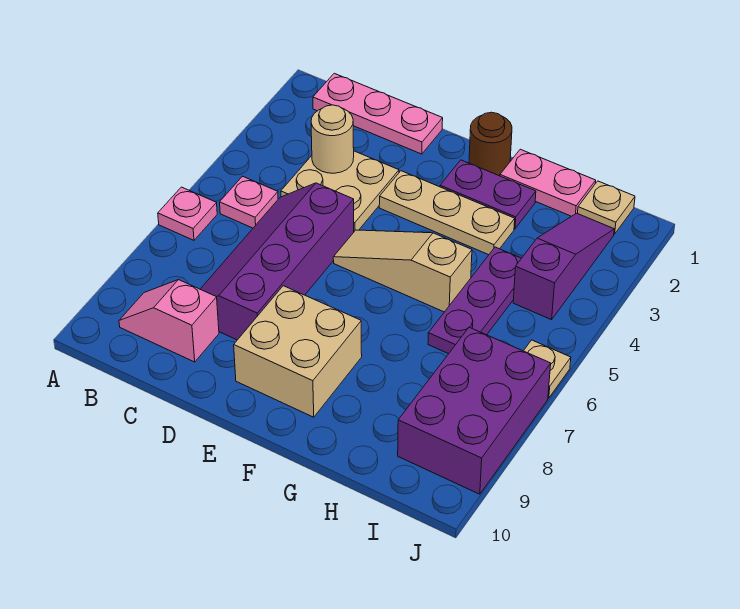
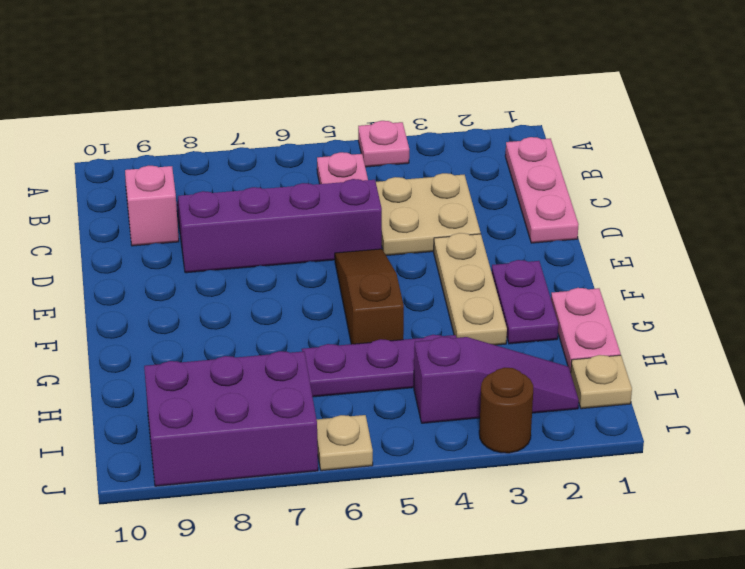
pink 1x1 plate [158,187,217,240] -> pink 1x1 plate moved to [358,121,409,167]
tan 1x1 round brick [311,105,354,173] -> none
tan 1x3 slope [333,230,472,312] -> brown 1x3 slope [335,249,404,344]
tan 2x2 brick [234,286,362,417] -> none
brown 1x1 round brick [469,112,512,176] -> brown 1x1 round brick moved to [479,368,533,453]

